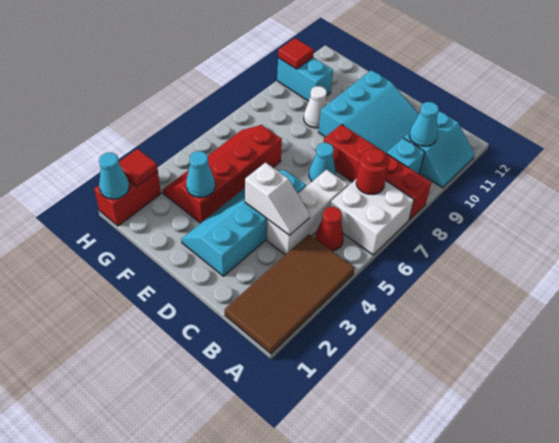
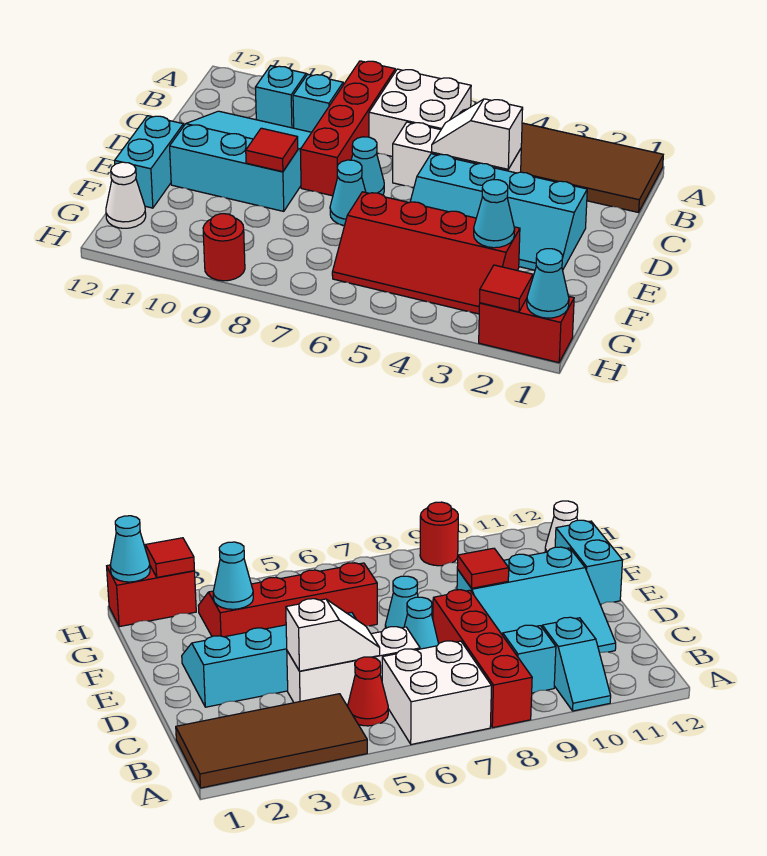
cyan 2x2 slope [404,111,475,188] -> cyan 1x2 slope [255,66,307,128]
red 1x1 round brick [356,149,390,194] -> red 1x1 round brick moved to [203,214,245,281]
cyan 1x1 cone [409,102,439,146] -> cyan 1x1 cone moved to [330,160,366,226]
white 1x2 slope [245,163,310,235] -> white 1x2 slope turned to [432,99,523,169]
white 1x1 cone [304,86,327,128] -> white 1x1 cone moved to [106,162,146,228]
cyan 1x2 brick [277,58,333,101] -> cyan 1x2 brick moved to [115,116,184,208]
red 1x1 tile [278,38,314,69] -> red 1x1 tile moved to [246,128,298,172]

